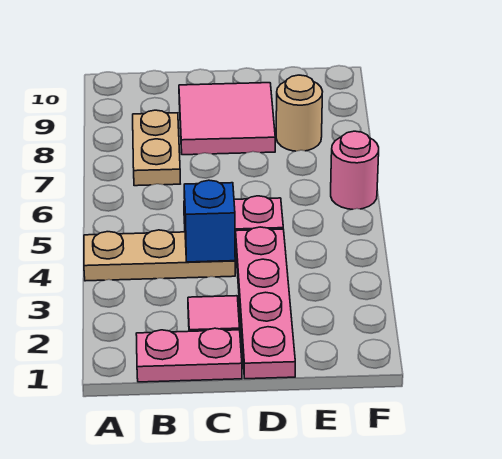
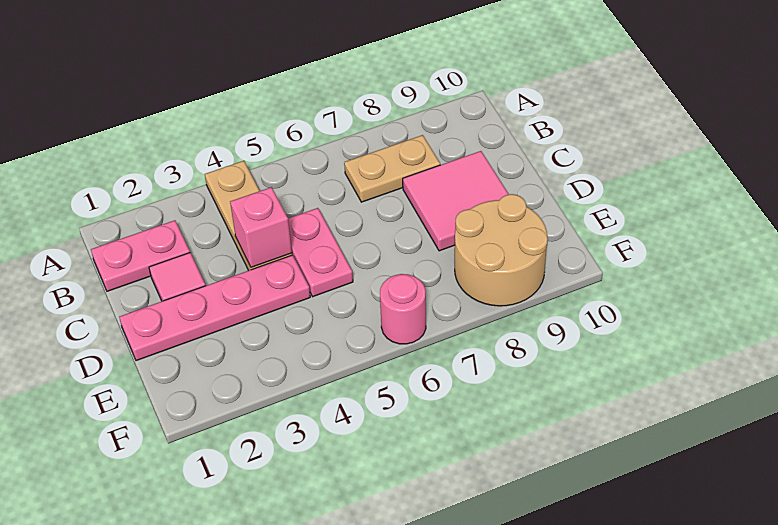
pink 1x2 plate [136,328,242,382] -> pink 1x2 plate turned to [91,220,190,291]
blue 1x1 brick [184,180,235,262] -> pink 1x1 brick [230,187,292,267]
tan 1x1 round brick [276,75,322,151] -> tan 2x2 round brick [455,194,548,306]

